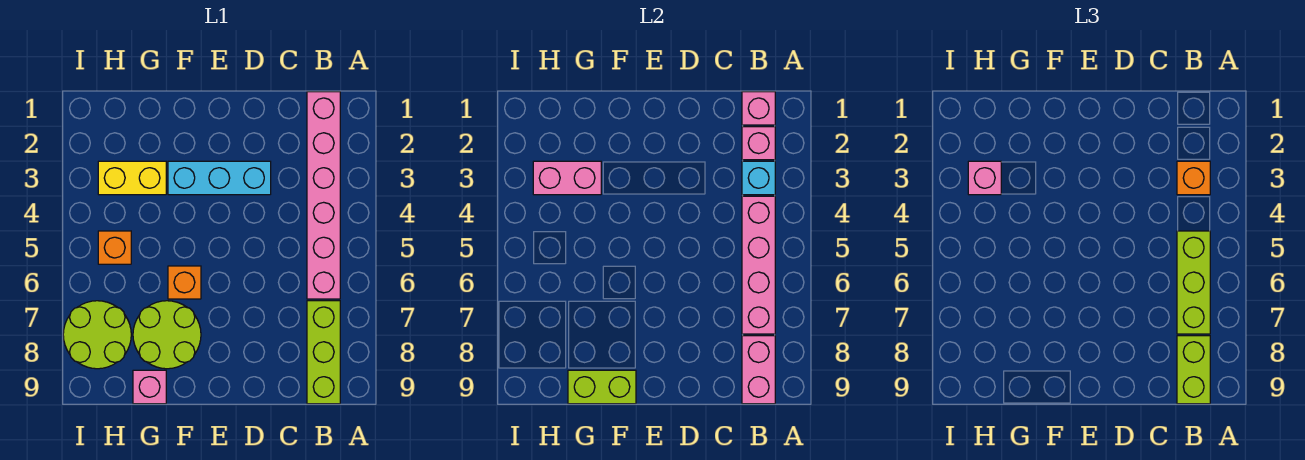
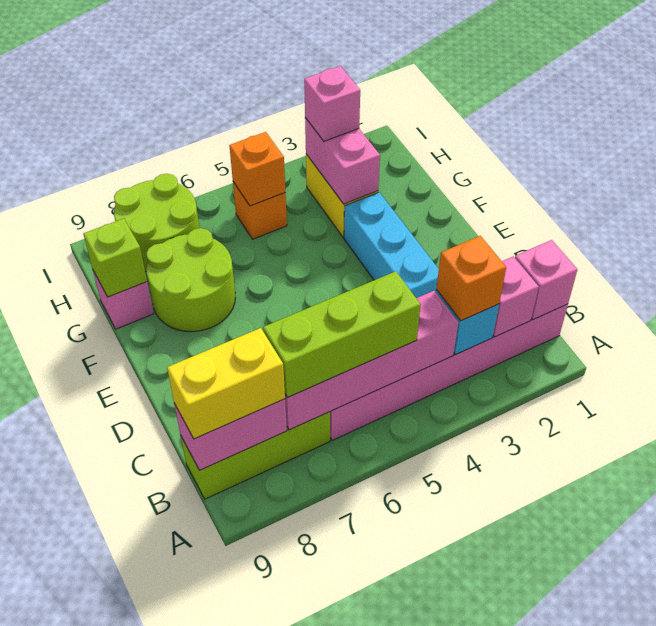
lime 1x2 brick [1177,336,1210,404] -> yellow 1x2 brick [167,328,285,439]
orange 1x1 brick [168,266,201,299] -> orange 1x1 brick moved to [229,132,285,206]
lime 1x2 brick [568,370,636,404] -> lime 1x1 brick [84,218,147,297]

